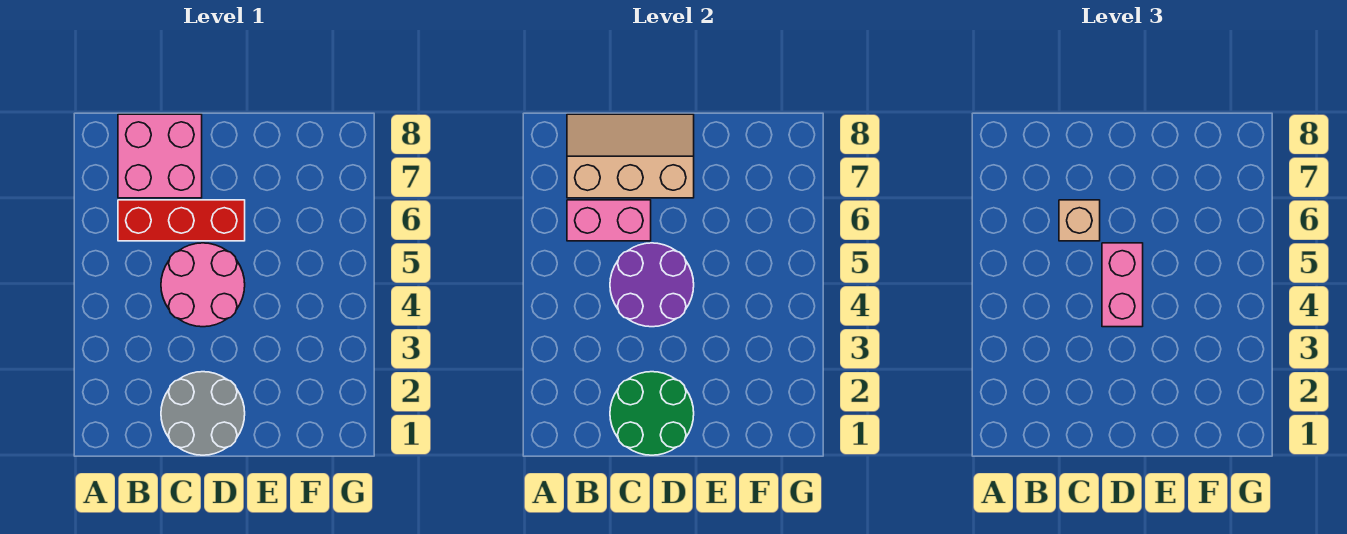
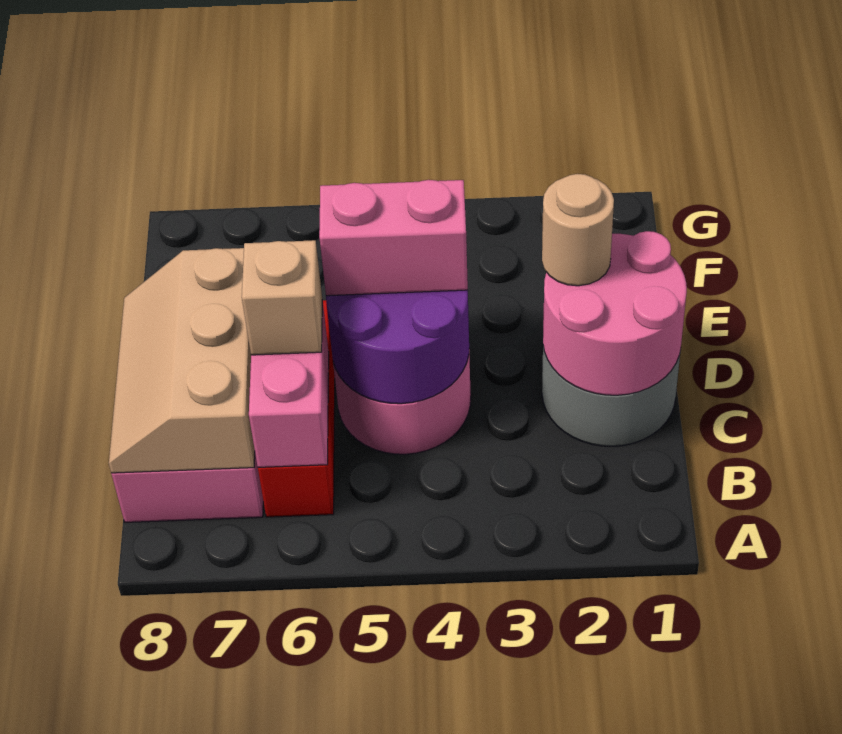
green 2x2 round brick [610,372,694,455] -> pink 2x2 round brick [543,231,687,395]
none -> tan 1x1 round brick [542,174,614,286]

